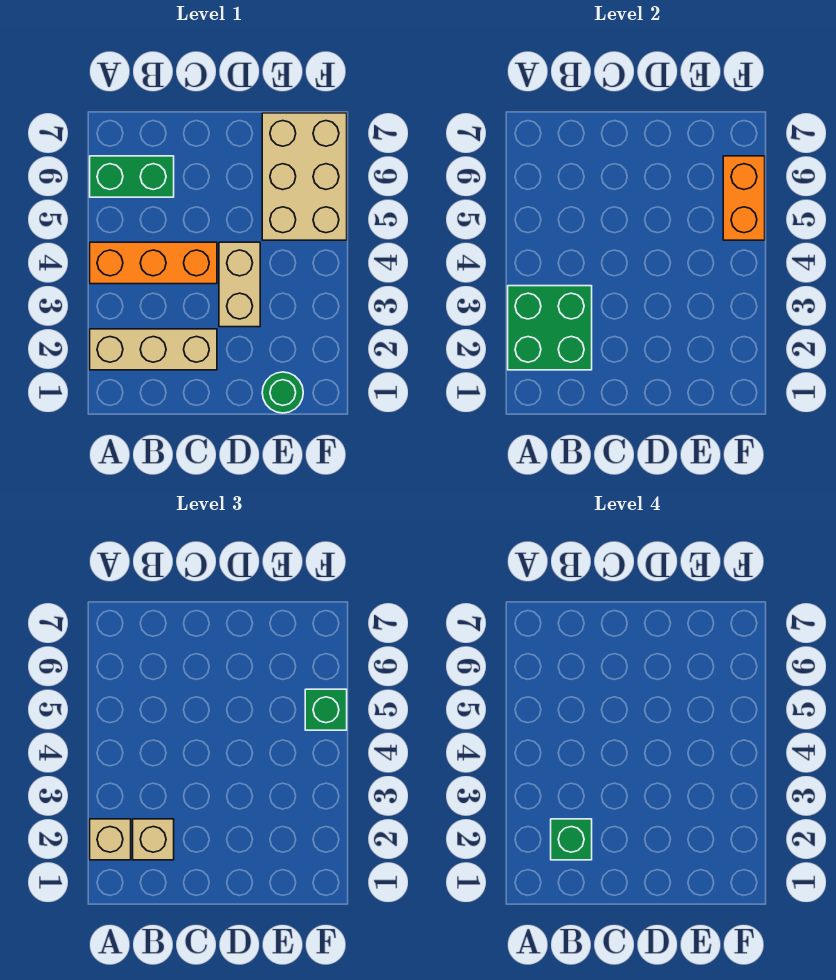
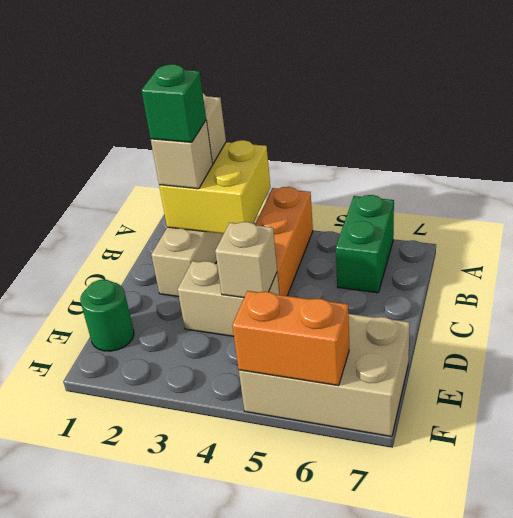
green 2x2 brick [508,286,592,370] -> yellow 2x2 brick [159,140,270,234]
none -> tan 1x1 brick [215,222,277,298]
green 1x1 brick [305,689,347,730] -> none

